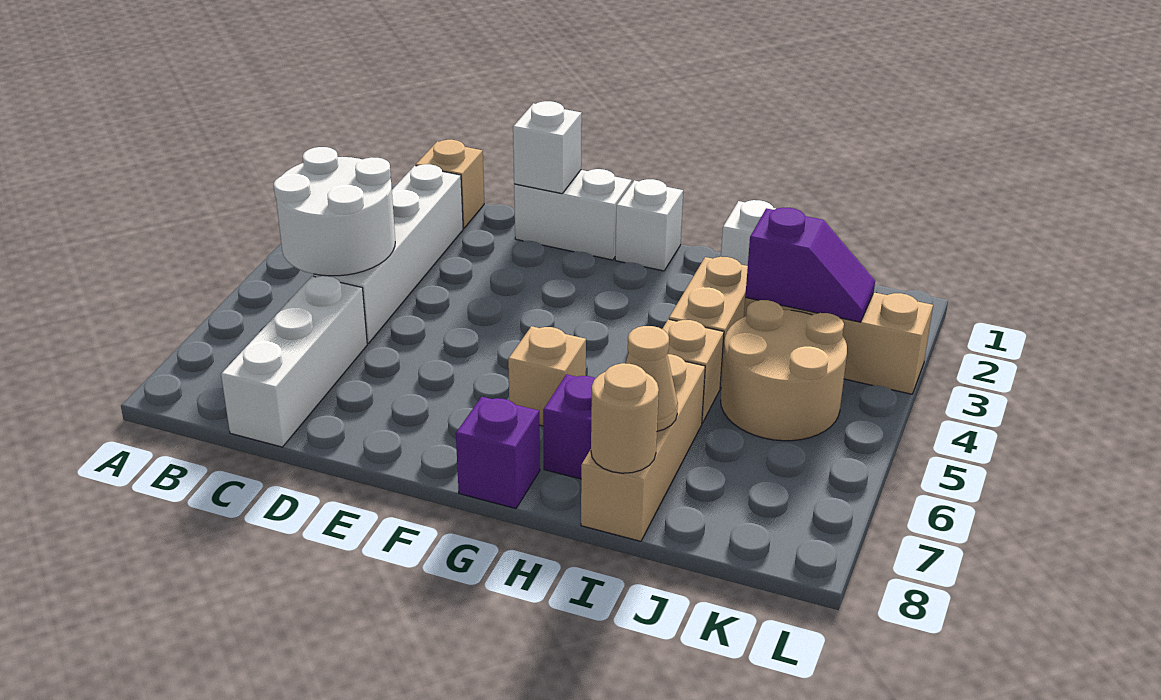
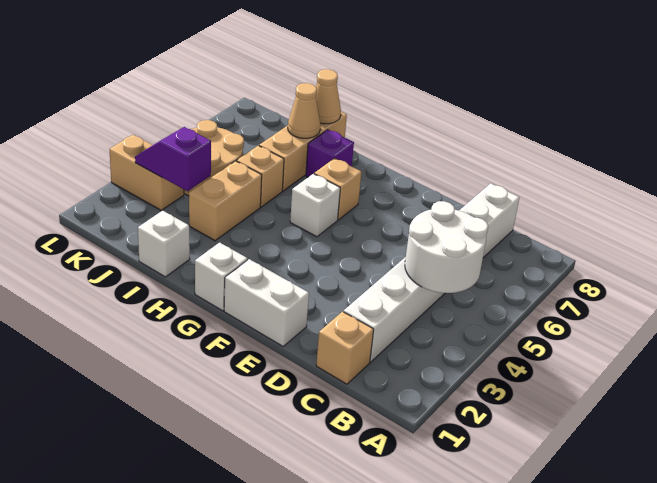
white 1x1 brick [513,101,582,194] -> white 1x1 brick moved to [290,174,340,237]
purple 1x1 brick [456,397,540,509] -> none
tan 1x1 round brick [591,363,659,473] -> tan 1x1 cone [316,69,341,124]
tan 1x3 brick [744,293,933,394] -> tan 1x2 brick [109,135,184,210]

